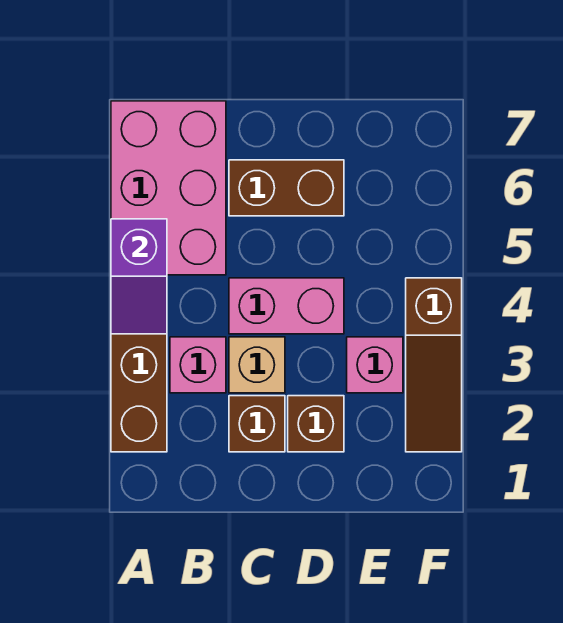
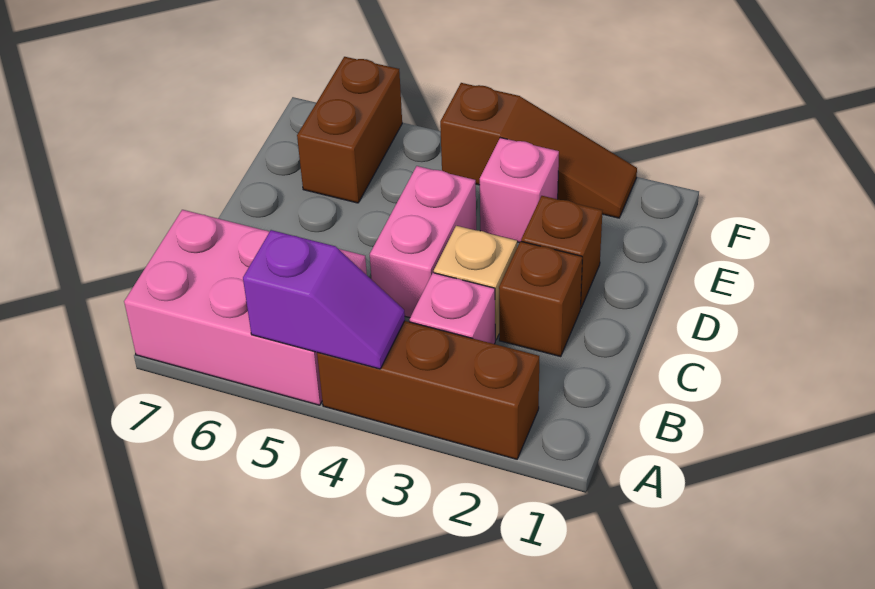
brown 1x2 brick [229,160,344,216] -> brown 1x2 brick moved to [297,57,402,203]

